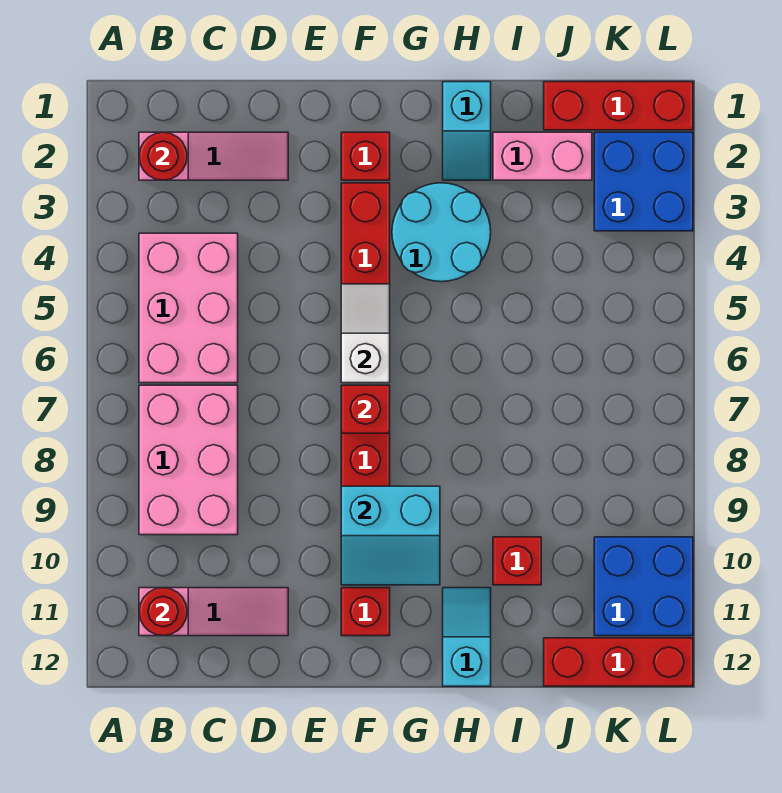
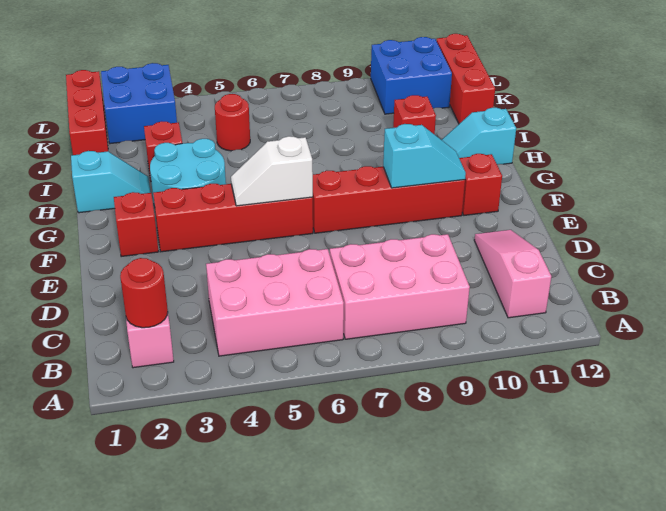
red 1x1 round brick [139,588,187,636] -> red 1x1 round brick moved to [215,94,250,151]
red 1x1 brick [341,385,390,433] -> red 1x1 brick moved to [144,121,182,180]
cyan 2x2 slope [341,486,440,585] -> cyan 1x2 slope [383,124,466,188]
pink 1x2 brick [493,132,592,180] -> none

